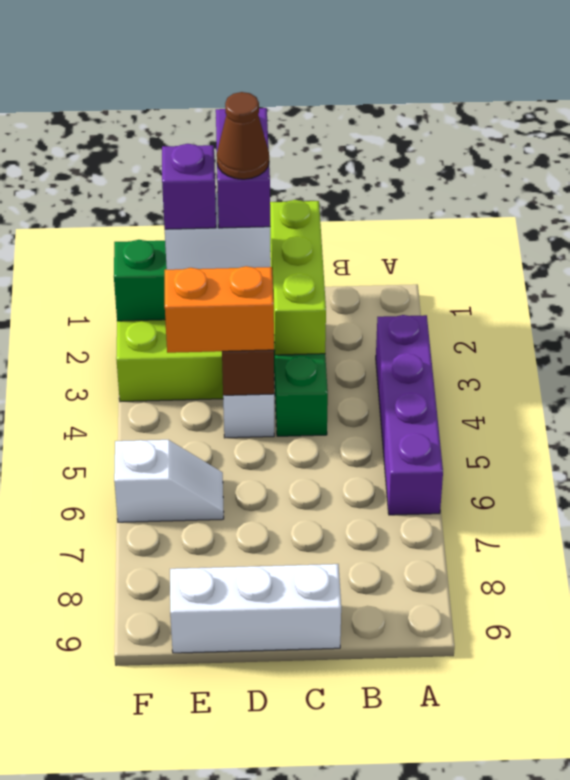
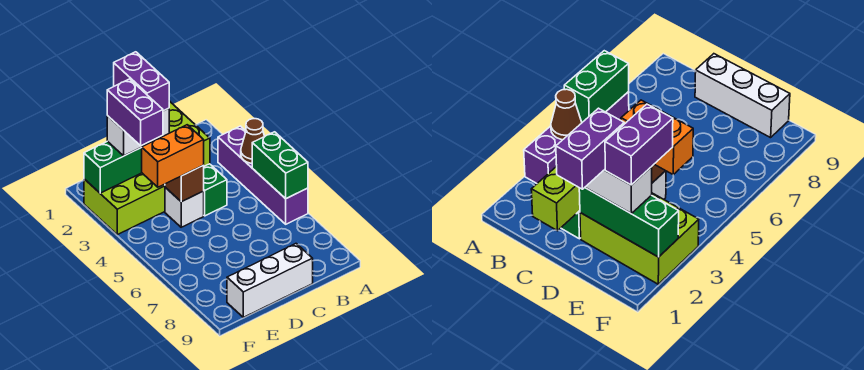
none -> green 1x2 brick [252,132,308,199]
brown 1x1 cone [217,92,269,179] -> brown 1x1 cone moved to [241,119,265,163]
purple 1x1 brick [162,144,216,229] -> purple 1x2 brick [107,79,163,146]
white 1x2 slope [114,440,224,522] -> none

